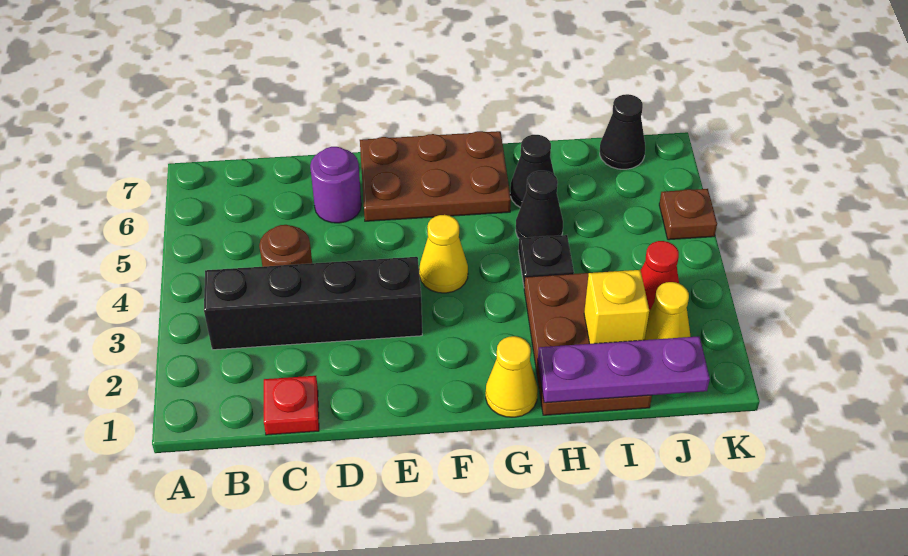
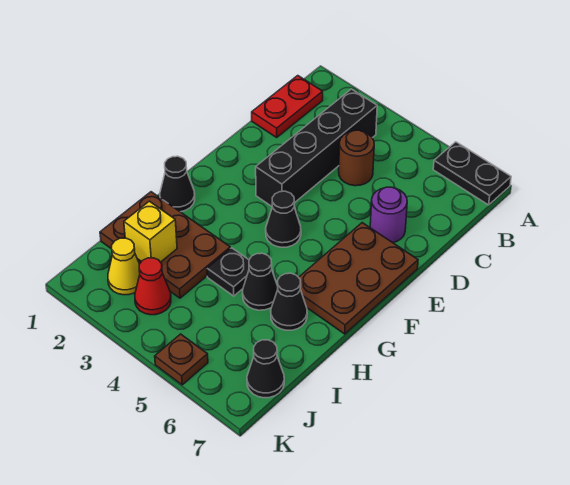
none -> black 1x2 plate [433,142,511,205]
red 1x1 plate [264,376,319,435] -> red 1x2 plate [252,76,323,137]
yellow 1x1 cone [419,215,468,293] -> black 1x1 cone [266,191,301,247]
yellow 1x1 cone [486,336,538,417] -> black 1x1 cone [160,156,195,212]
purple 1x3 plate [538,336,710,403] -> none

